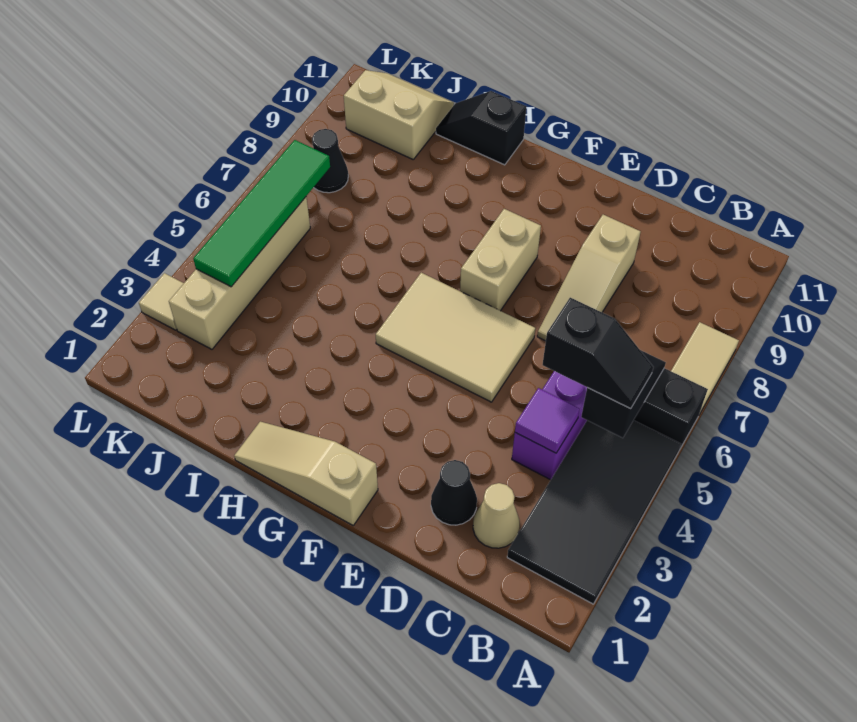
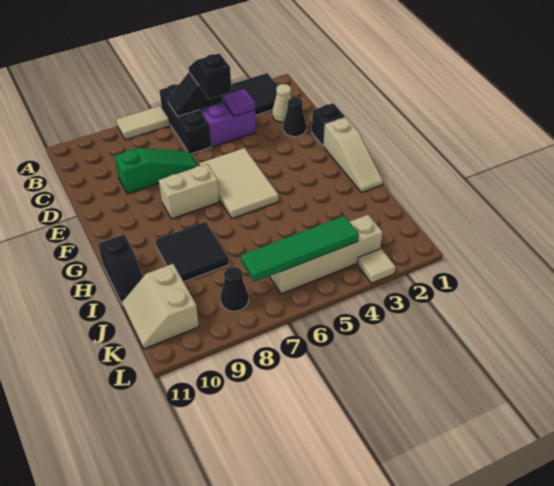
tan 1x3 slope [537,215,641,341] -> green 1x3 slope [115,148,198,194]
none -> black 1x1 brick [312,103,345,146]
none -> black 2x2 tile [156,222,229,282]

